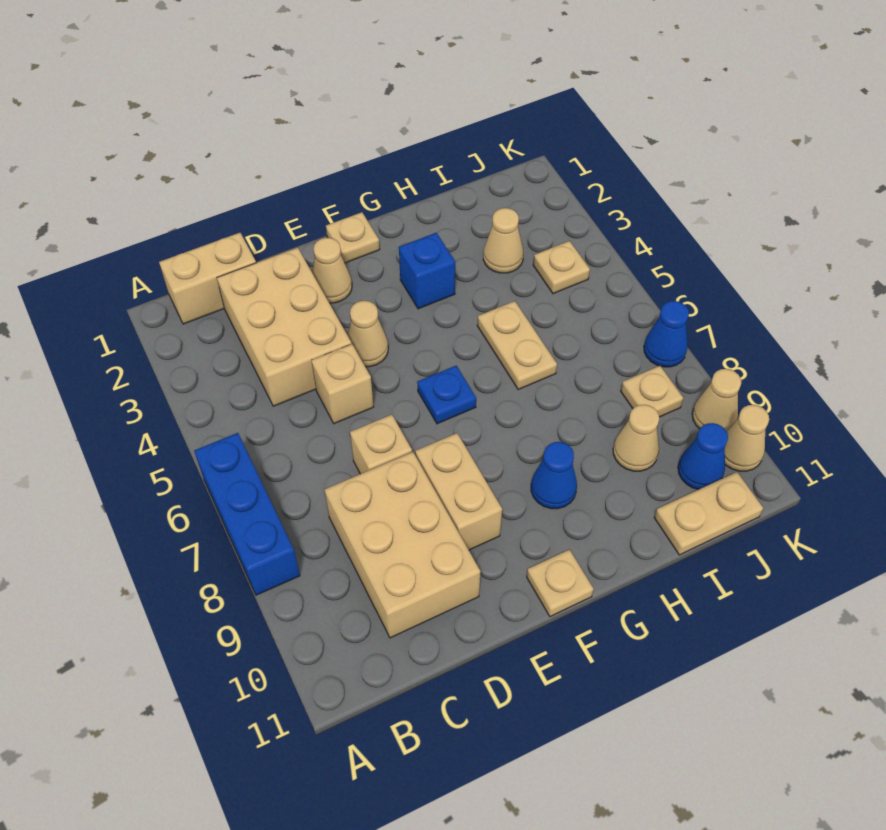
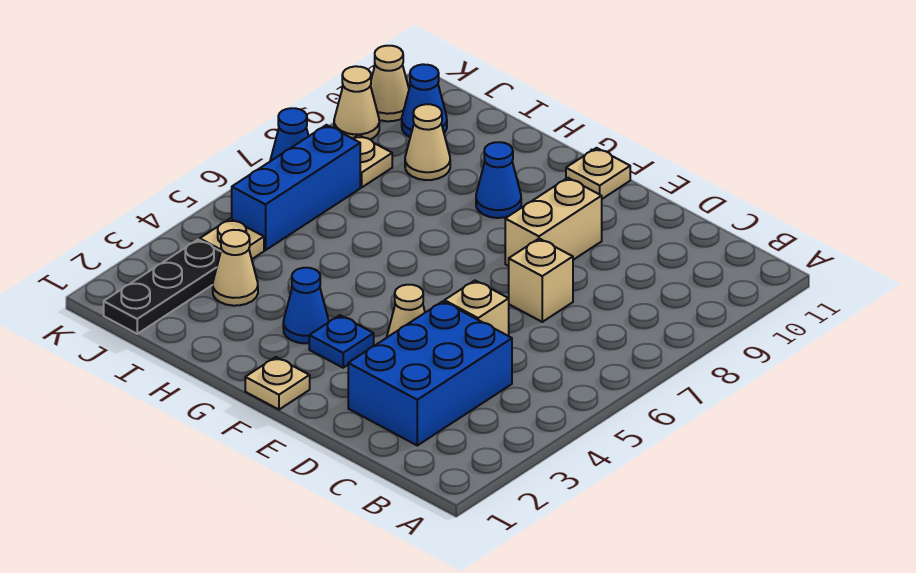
blue 1x3 brick [194,433,300,595] -> blue 1x3 brick moved to [232,125,360,250]
tan 1x2 brick [159,233,256,324] -> none
tan 2x3 brick [217,248,352,406] -> blue 2x3 brick [348,301,512,445]
tan 2x3 brick [325,452,481,638] -> none
tan 1x1 cone [312,238,352,303] -> none
blue 1x1 plate [417,366,476,424] -> blue 1x1 plate moved to [309,315,374,368]
blue 1x1 brick [399,233,455,309] -> blue 1x1 cone [283,268,329,343]
tan 1x2 plate [477,301,557,389] -> none
tan 1x2 plate [654,472,763,555] -> none
none -> black 1x3 plate [104,240,221,334]

